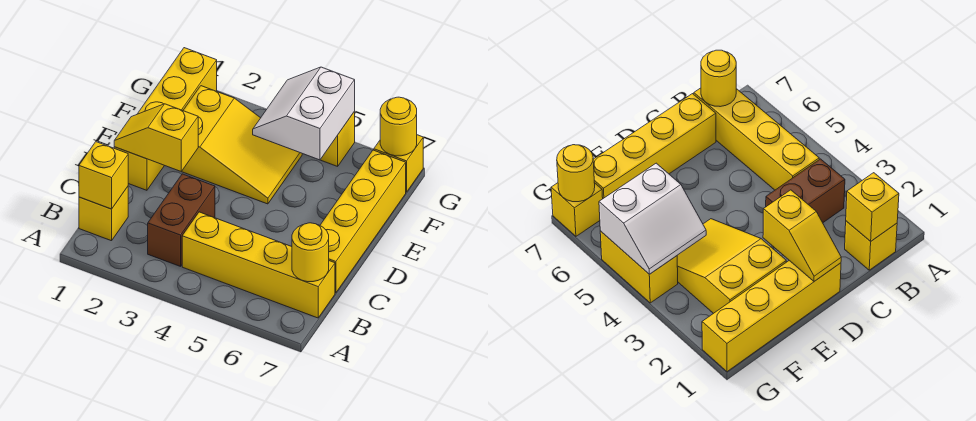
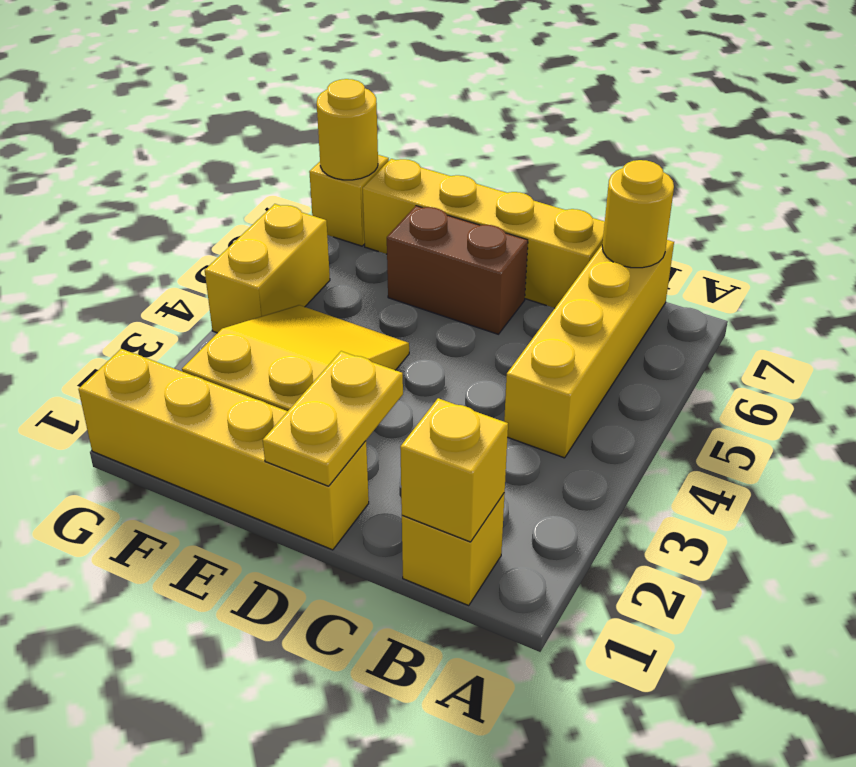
brown 1x2 brick [148,174,215,266] -> brown 1x2 brick moved to [387,206,528,334]
yellow 1x2 slope [114,104,198,171] -> yellow 1x2 plate [263,351,403,486]
white 2x2 slope [253,67,355,160] -> none

